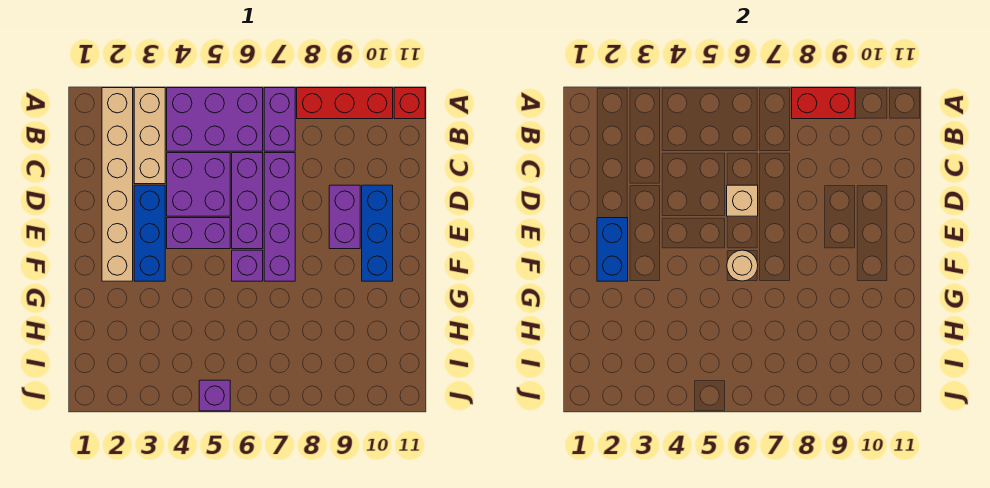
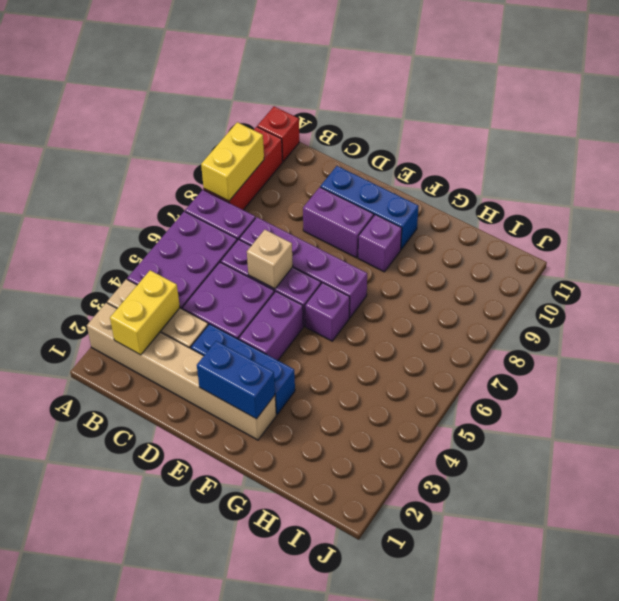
red 1x2 brick [792,88,855,119] -> yellow 1x2 brick [201,122,264,201]
none -> yellow 1x2 brick [110,270,180,355]
tan 1x1 round brick [727,250,758,281] -> none
purple 1x1 brick [199,380,230,411] -> purple 1x1 brick moved to [358,215,402,272]

